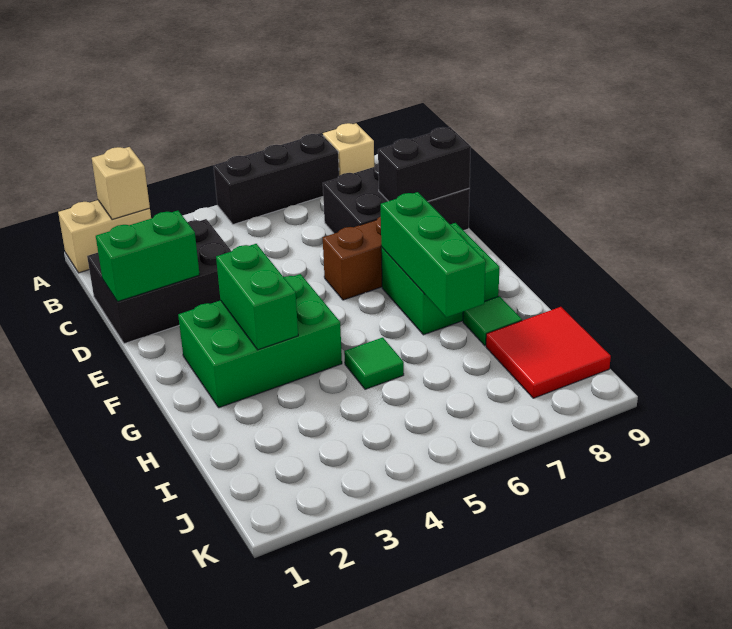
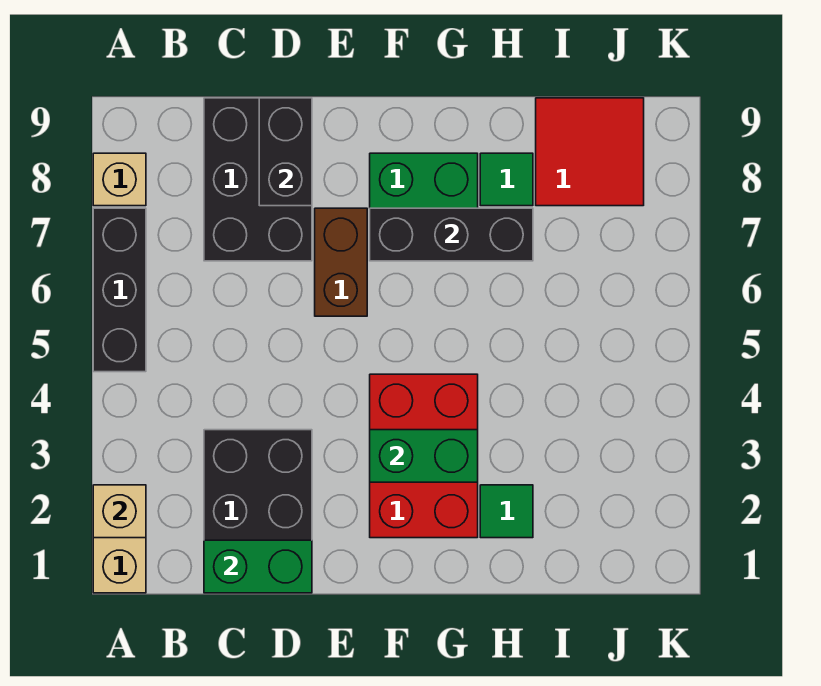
green 1x2 brick [96,211,200,302] -> green 1x2 brick turned to [204,540,312,593]
green 2x3 brick [178,274,342,408] -> red 2x3 brick [370,374,478,538]
green 1x3 brick [381,192,486,317] -> black 1x3 brick [370,208,533,261]
green 1x1 tile [344,337,404,389] -> green 1x1 tile moved to [480,485,533,538]

